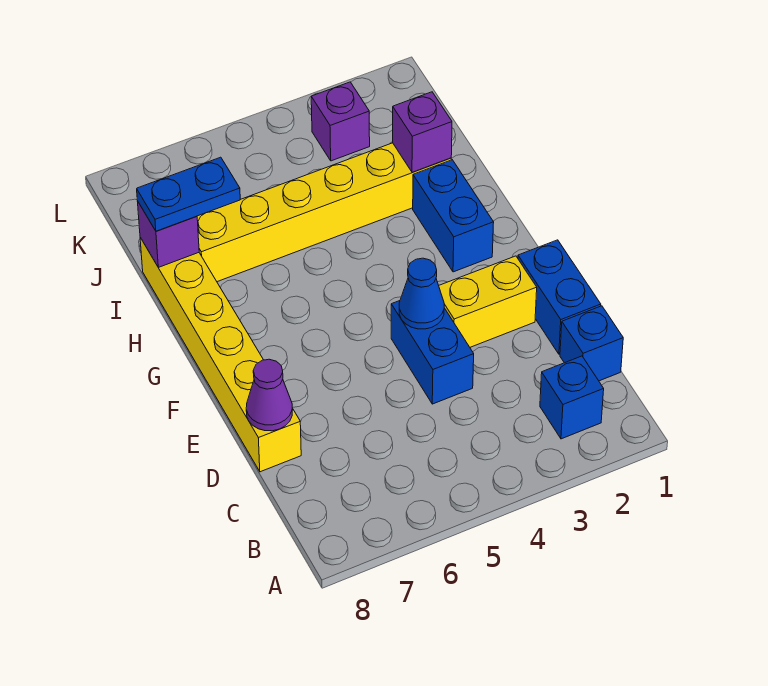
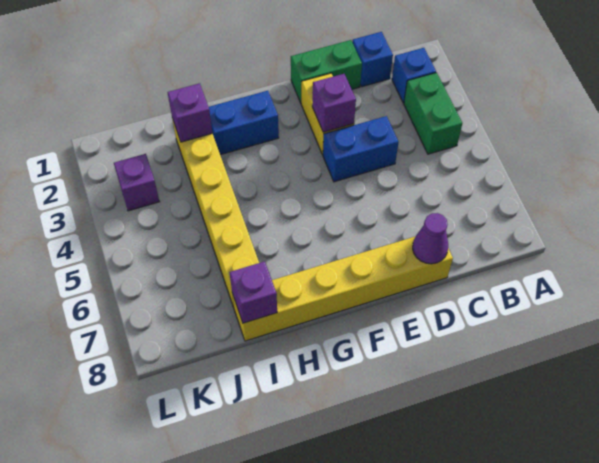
none -> green 1x2 brick [404,73,462,154]
blue 1x2 brick [518,240,601,354] -> green 1x2 brick [291,40,362,103]
none -> purple 1x1 brick [312,74,356,132]
blue 1x1 cone [399,258,444,329] -> none
blue 1x2 plate [137,157,240,231] -> none

